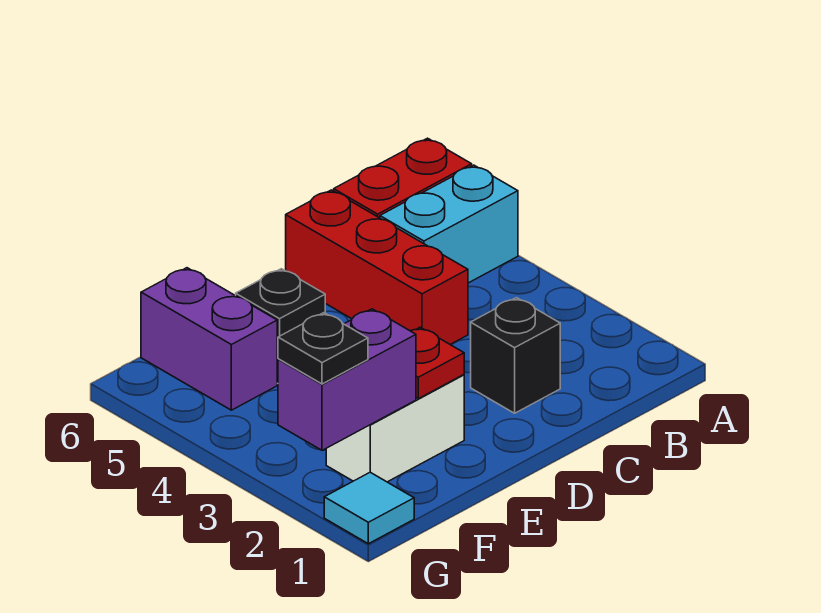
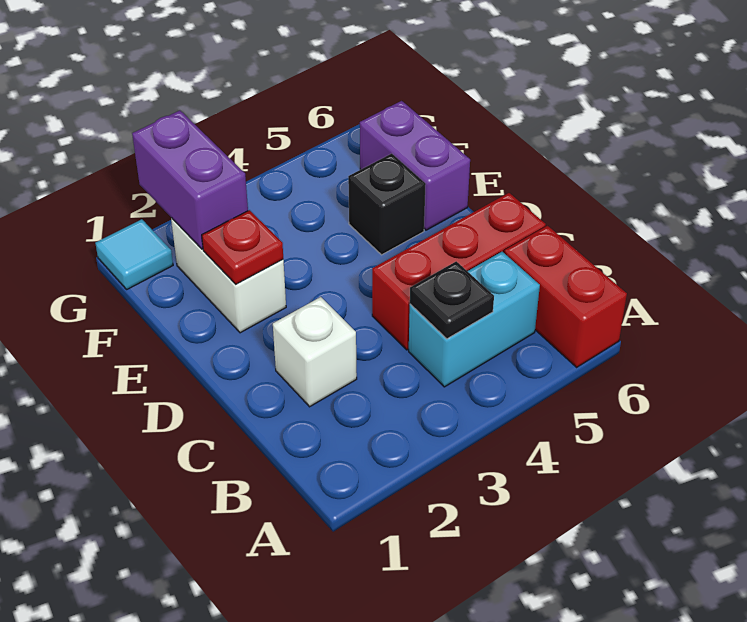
cyan 1x2 brick [380,165,518,283] -> cyan 1x2 brick turned to [409,252,540,387]
black 1x1 brick [471,298,560,413] -> white 1x1 brick [273,297,357,407]
purple 1x2 brick [141,268,277,410] -> purple 1x2 brick turned to [360,101,470,230]
black 1x1 plate [278,313,368,384] -> black 1x1 plate moved to [410,261,494,339]

